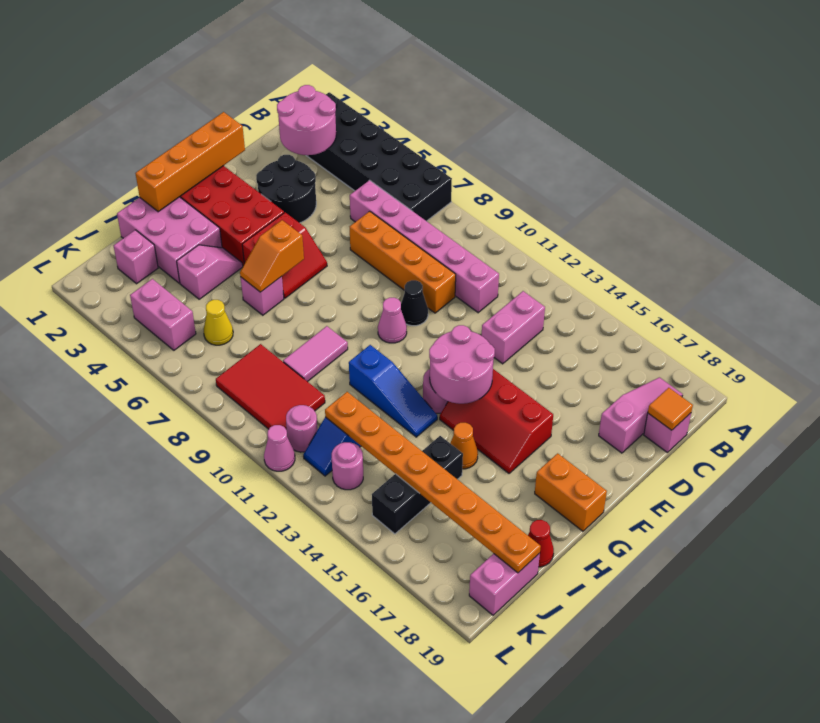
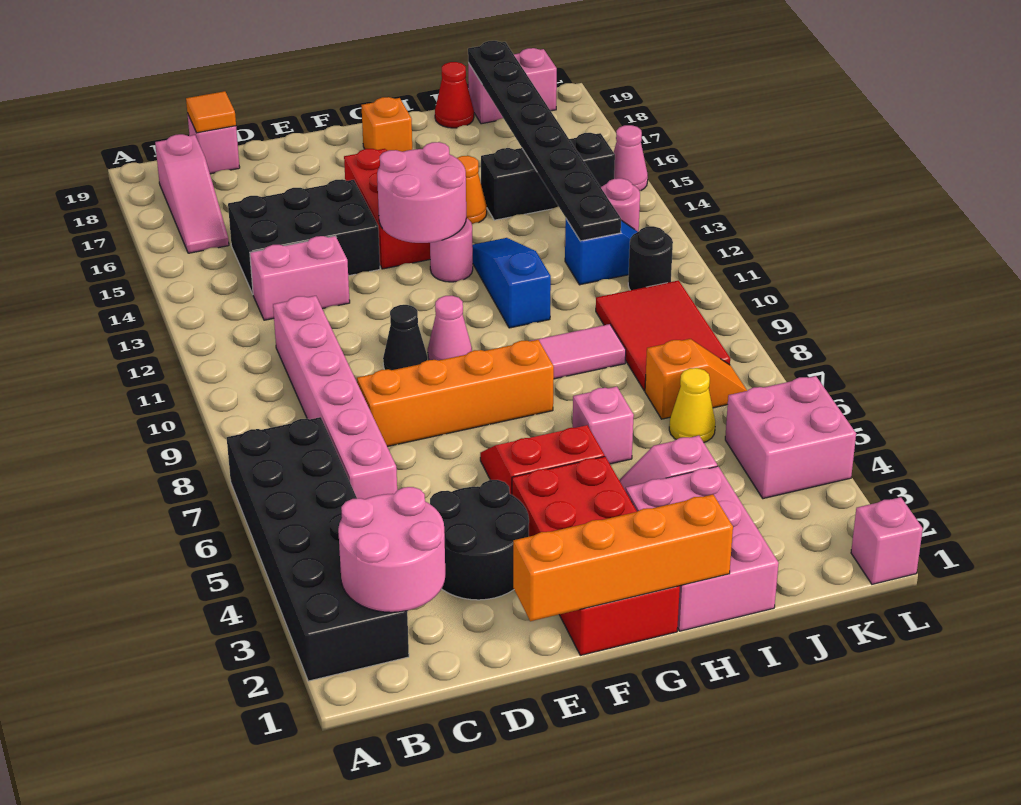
pink 1x3 slope [599,377,683,453] -> pink 1x3 slope turned to [155,134,229,253]
none -> black 2x3 brick [228,179,380,294]
orange 1x4 brick [350,211,456,313] -> orange 1x4 brick turned to [357,340,554,447]
orange 1x2 slope [240,220,304,292] -> orange 1x2 slope moved to [645,339,747,419]
orange 1x2 brick [535,453,607,531] -> orange 1x1 brick [361,97,412,152]
pink 1x1 brick [114,230,158,284] -> pink 1x1 brick moved to [851,497,923,584]
orange 1x8 plate [325,392,541,573] -> black 1x8 plate [468,41,621,241]
pink 1x2 brick [130,279,196,350] -> pink 2x2 brick [725,376,856,499]
pink 1x1 round brick [286,405,318,452] -> black 1x1 round brick [628,226,673,290]
pink 1x1 cone [264,425,295,471] -> pink 1x1 cone moved to [614,125,648,191]

